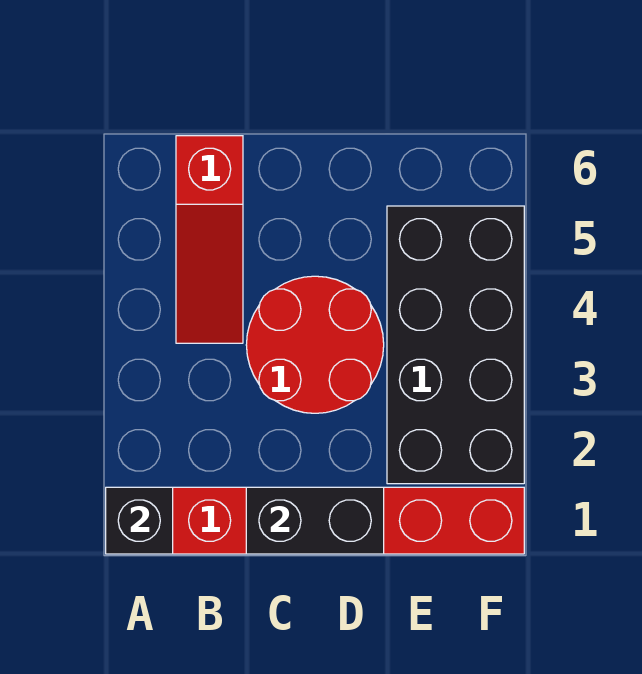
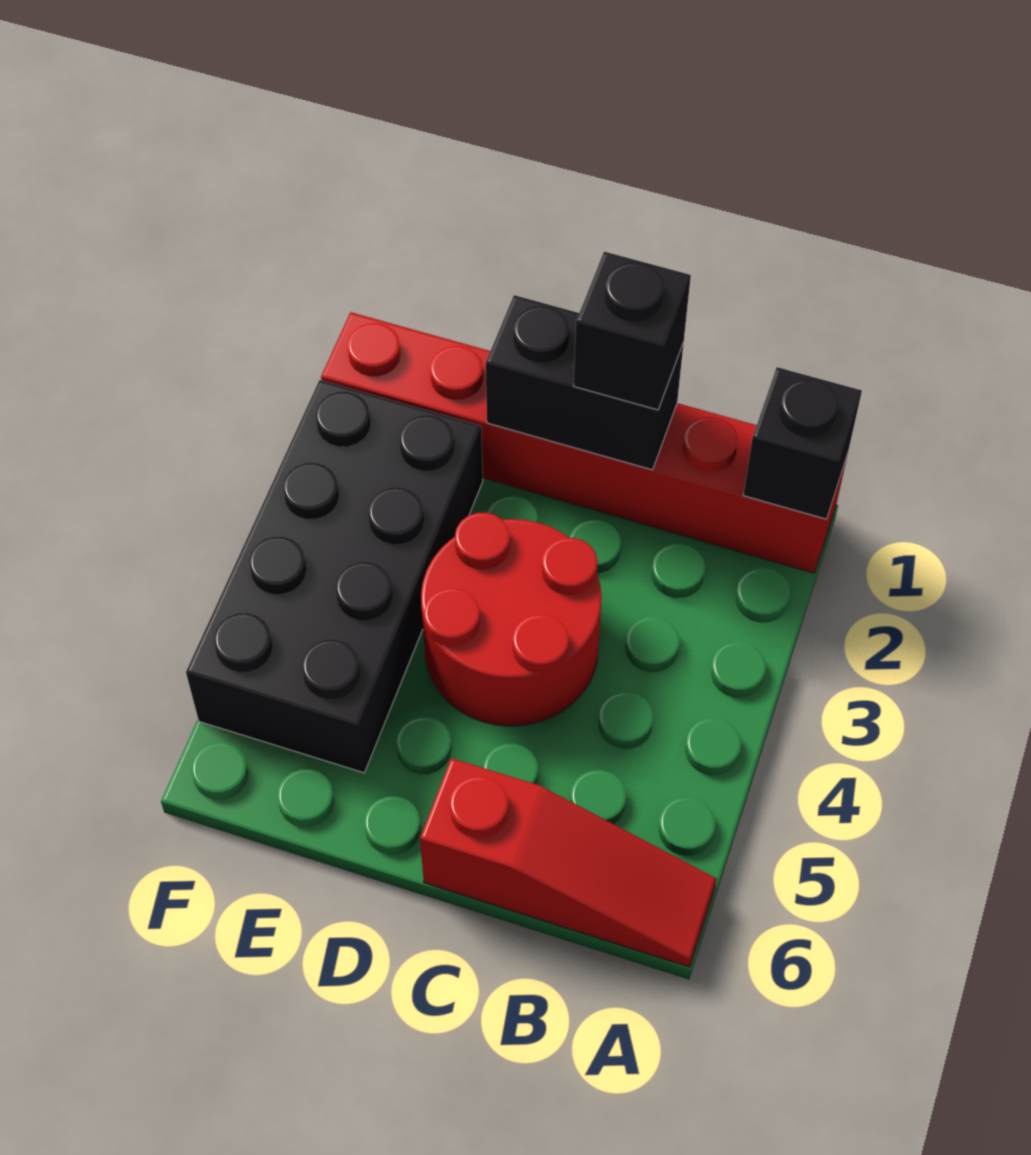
red 1x3 slope [176,136,243,343] -> red 1x3 slope turned to [420,758,717,967]
none -> black 1x1 brick [574,252,691,410]

